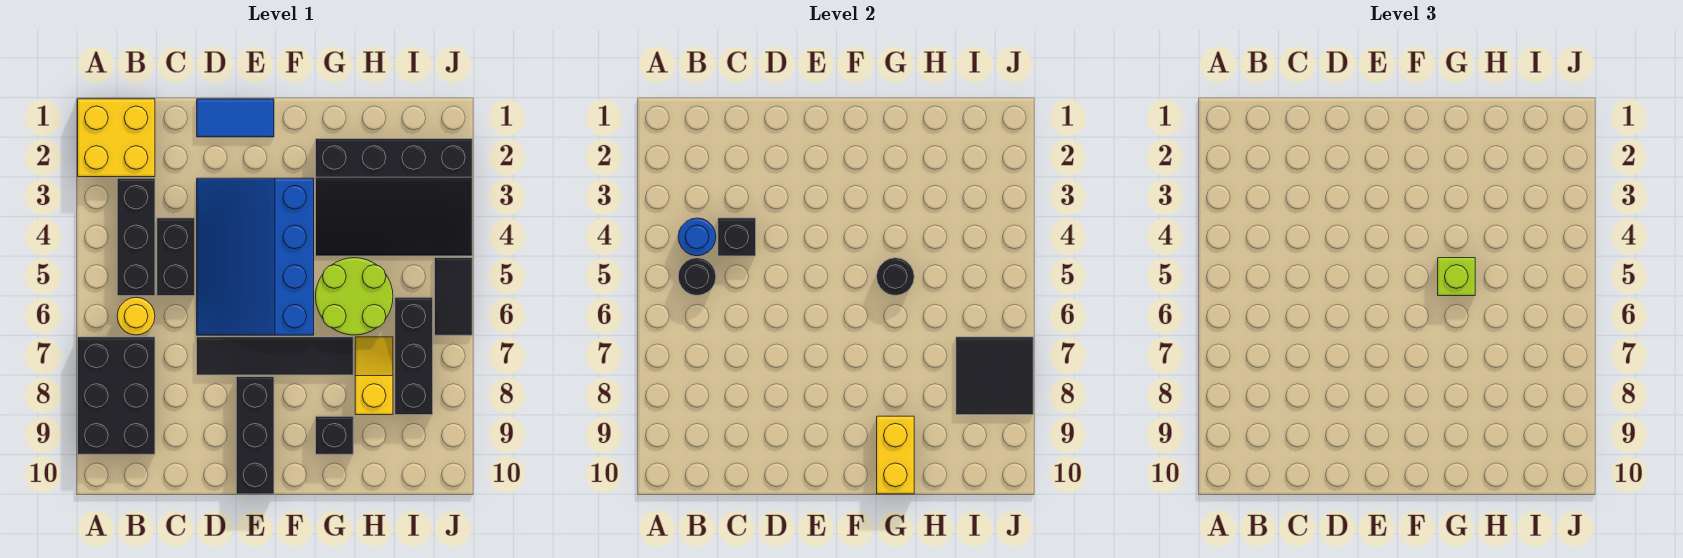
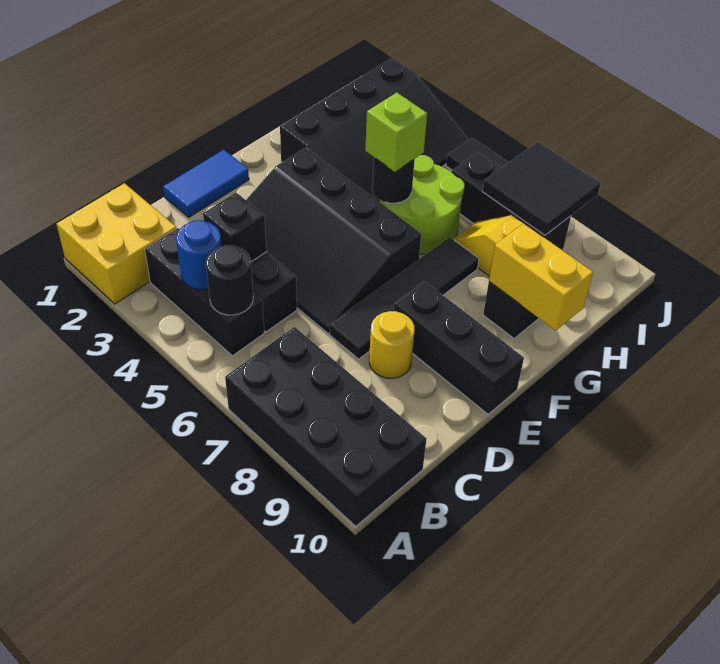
black 2x3 brick [78,337,155,454] -> black 2x4 brick [225,327,426,526]
yellow 1x1 round brick [117,297,155,335] -> yellow 1x1 round brick moved to [369,311,415,378]
blue 3x4 slope [197,178,314,335] -> black 3x4 slope [246,148,421,334]

